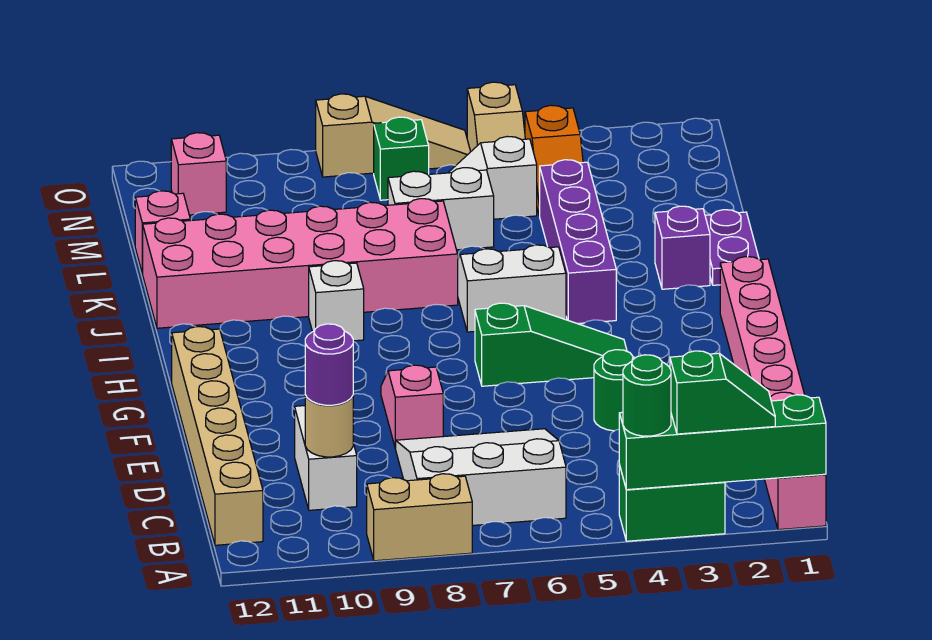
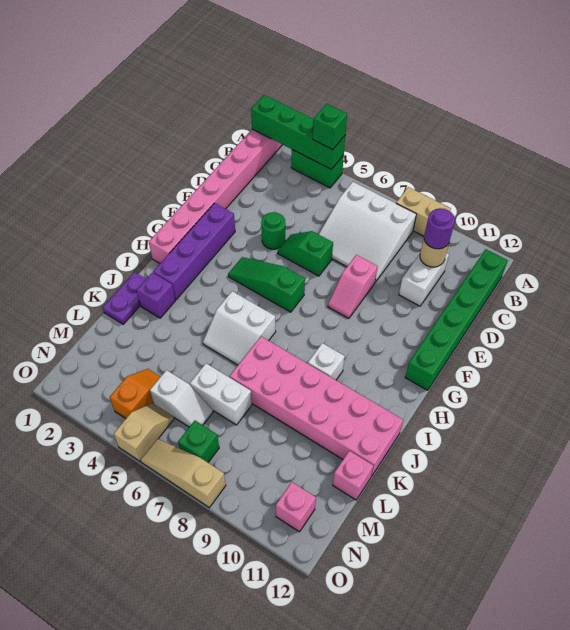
green 1x2 slope [670,351,775,434] -> green 1x2 slope moved to [278,231,333,276]
green 1x1 round brick [623,355,671,436] -> green 1x1 brick [313,104,347,150]
tan 1x6 brick [172,327,263,545] -> green 1x6 brick [405,249,508,390]
purple 1x4 brick [539,160,616,324] -> purple 1x4 brick moved to [153,203,235,300]

